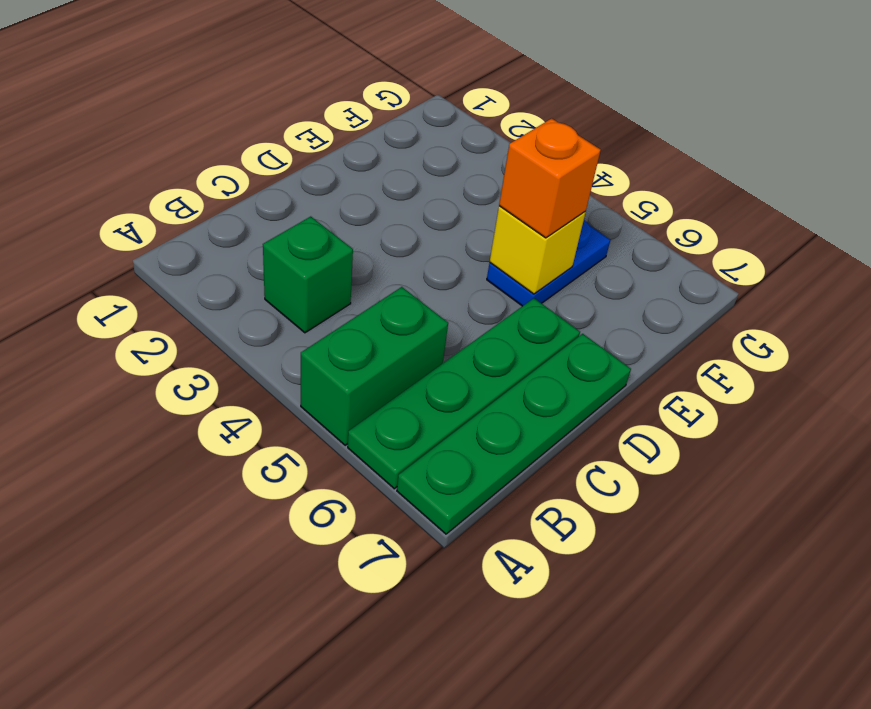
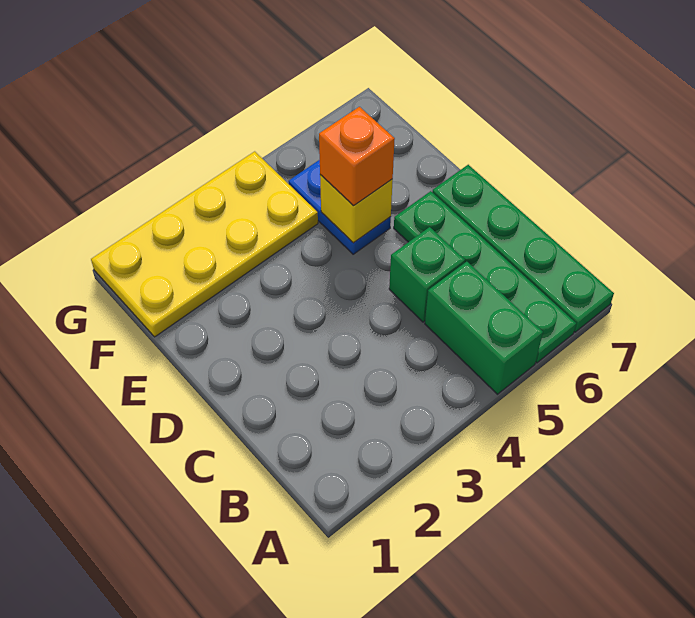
green 1x1 brick [263,217,353,333] -> green 1x1 brick moved to [389,227,465,322]
none -> yellow 2x4 plate [91,151,318,337]

